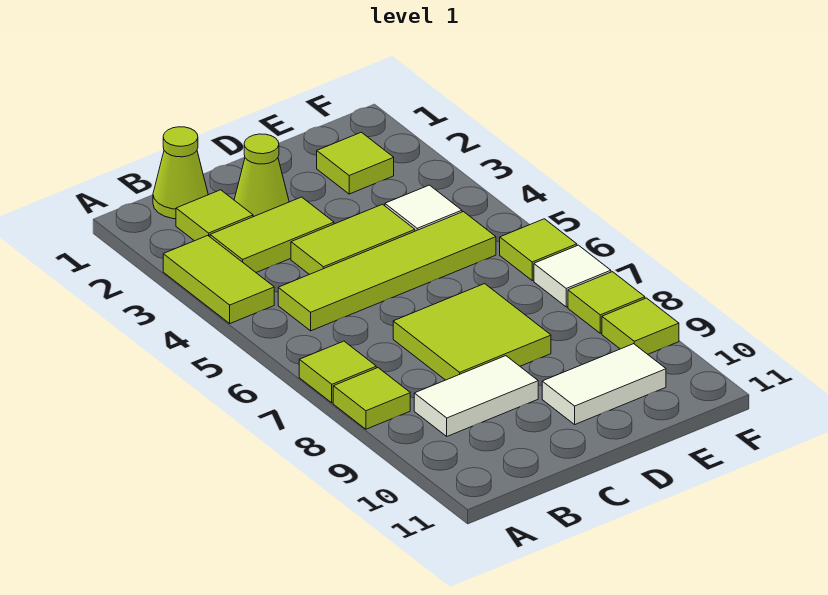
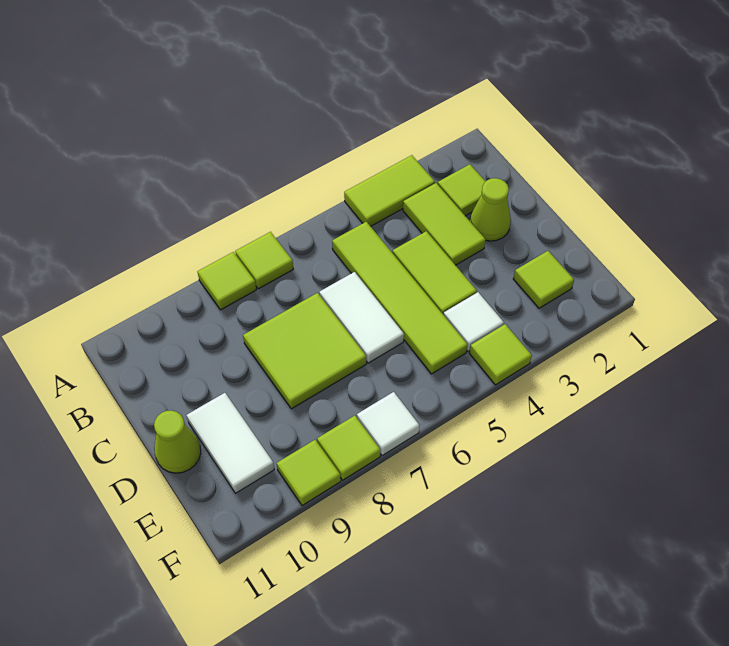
lime 1x1 cone [153,127,208,219] -> lime 1x1 cone moved to [154,410,201,473]
white 1x2 tile [414,356,538,436] -> white 1x2 tile moved to [319,272,404,363]
lime 1x1 tile [500,219,577,280] -> lime 1x1 tile moved to [469,324,532,385]

